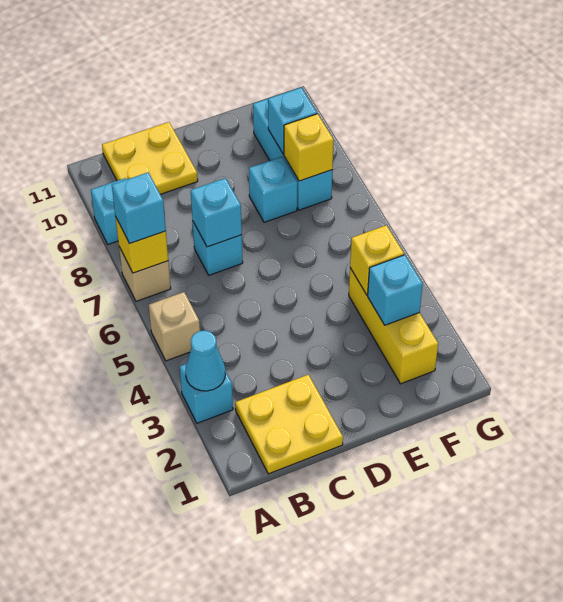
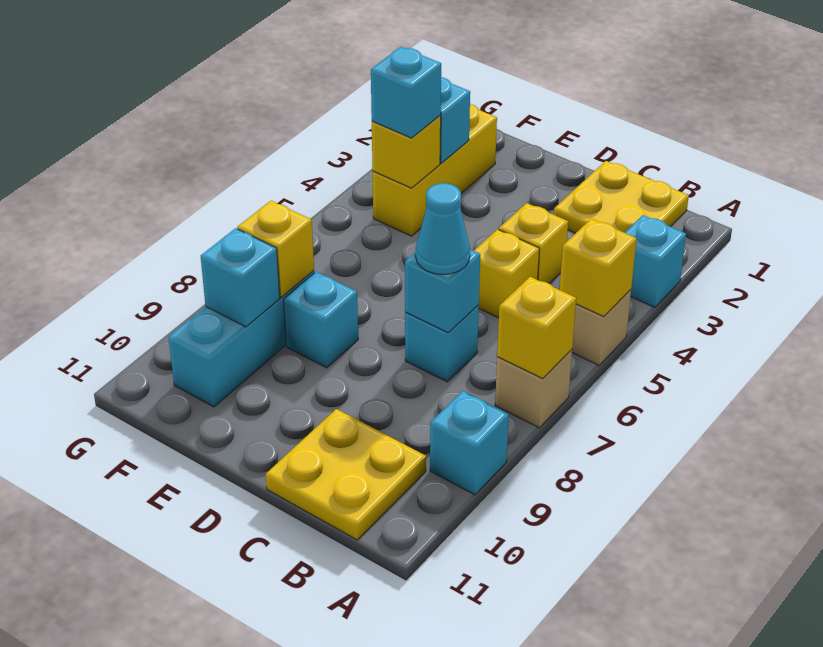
cyan 1x1 cone [185,330,225,391] -> cyan 1x1 cone moved to [416,183,470,274]
none -> yellow 1x1 brick [560,219,637,317]
cyan 1x1 brick [112,173,166,243] -> cyan 1x1 brick moved to [371,47,441,138]
none -> yellow 1x1 brick [499,203,568,284]
none -> yellow 1x1 brick [474,229,539,318]

